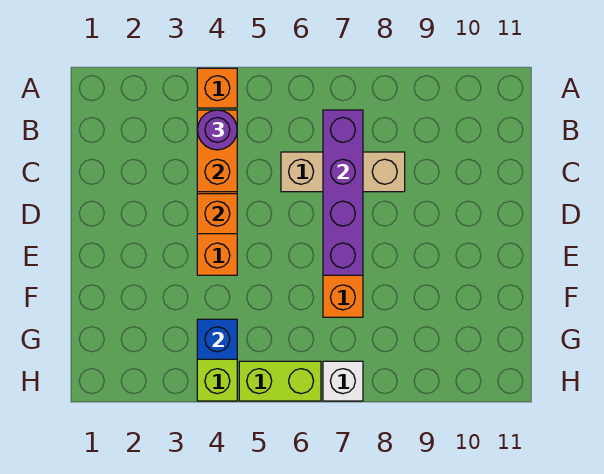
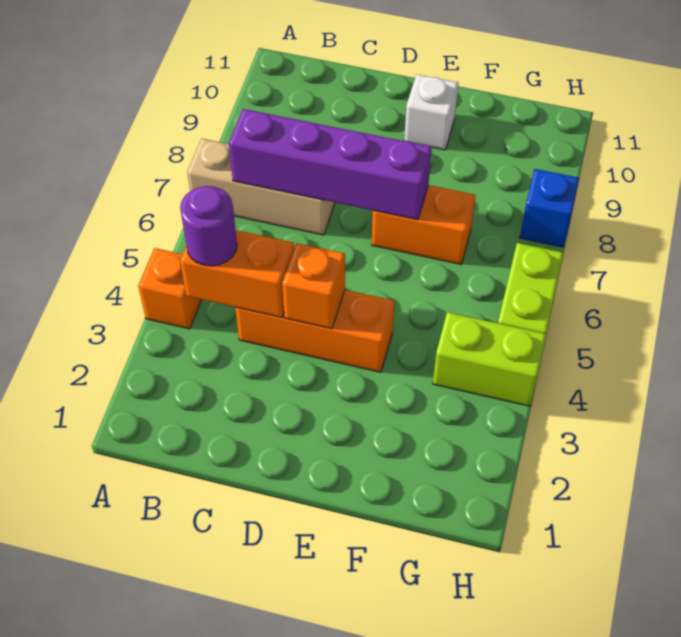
tan 1x3 brick [281,152,405,192] -> tan 1x3 brick turned to [187,139,335,235]
blue 1x1 brick [197,319,237,359] -> blue 1x1 brick moved to [520,169,579,247]
white 1x1 brick [323,361,363,401] -> white 1x1 brick moved to [404,75,458,150]

